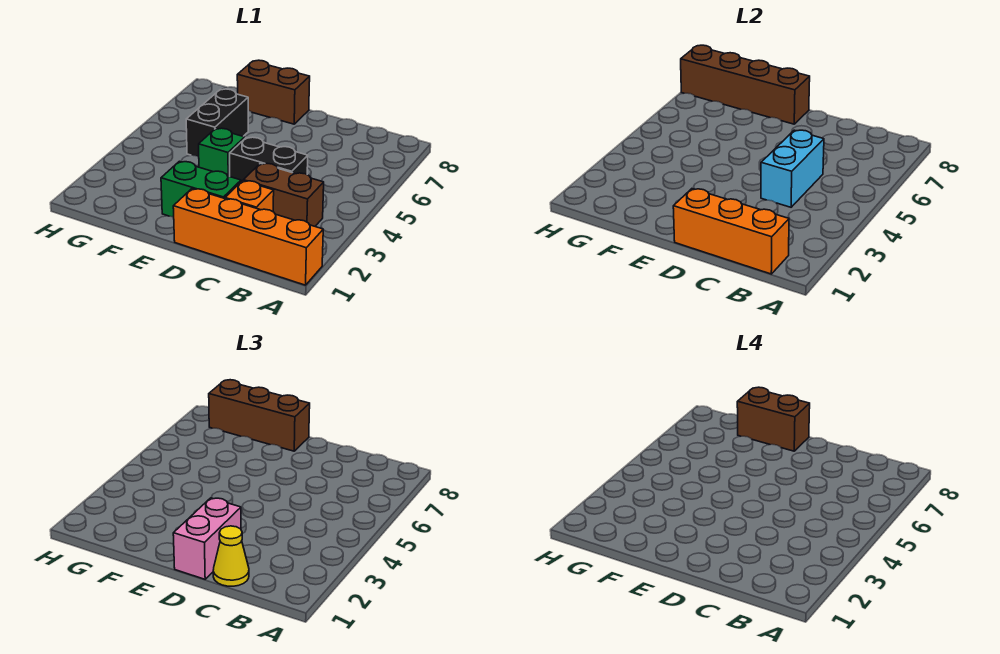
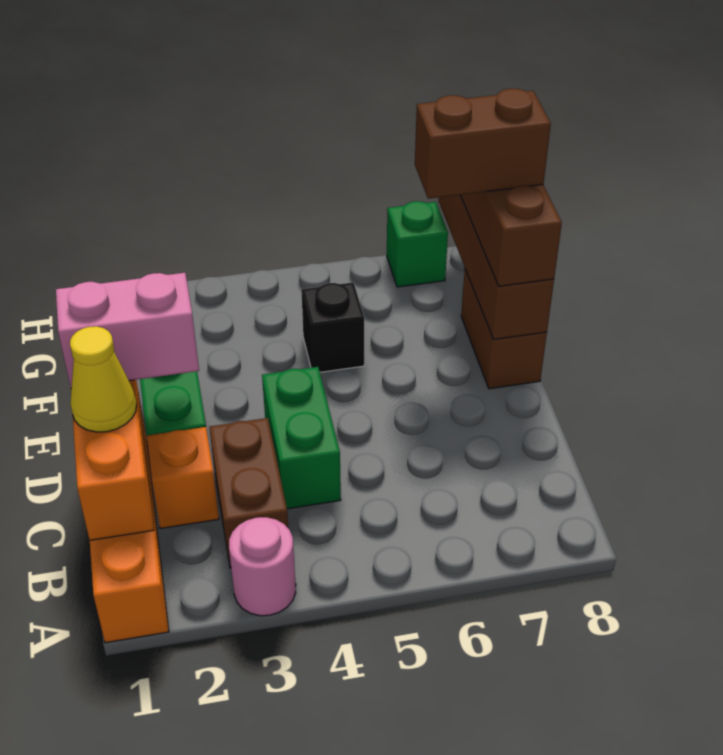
none -> pink 1x1 round brick [229,517,296,616]
black 1x2 brick [230,137,308,182] -> green 1x2 brick [262,367,341,509]
cyan 1x2 brick [761,130,824,207] -> none
green 1x1 brick [199,128,245,176] -> green 1x1 brick moved to [387,201,448,287]
brown 1x2 brick [737,387,810,451] -> brown 1x2 brick turned to [415,88,551,199]
black 1x2 brick [186,89,248,157] -> black 1x1 brick [301,282,364,372]

